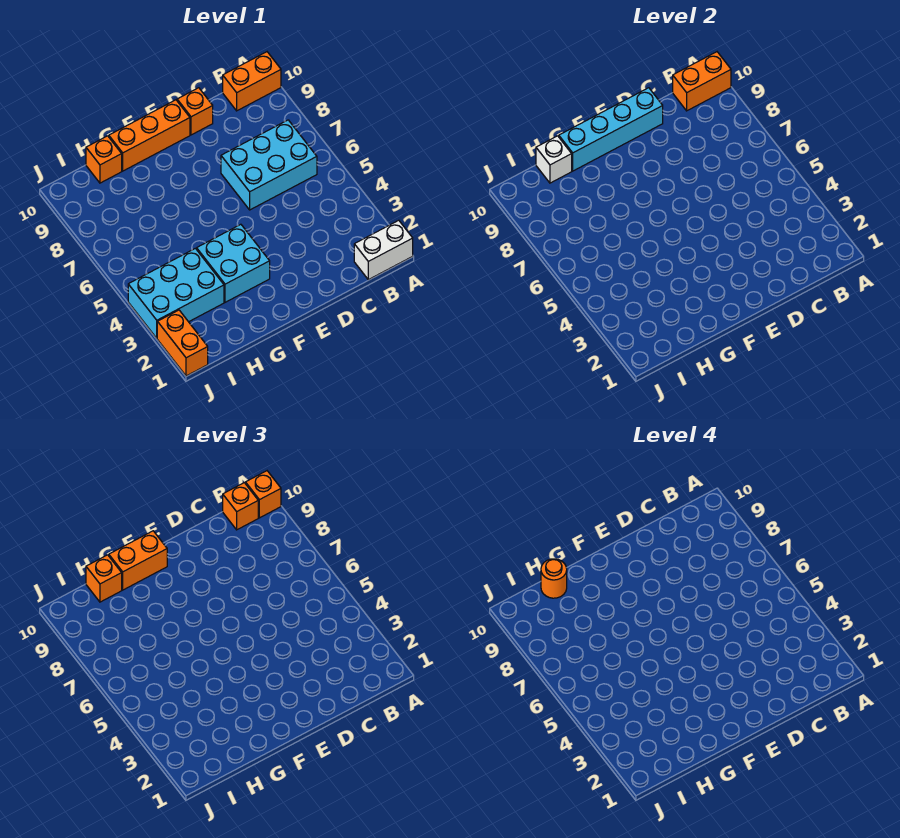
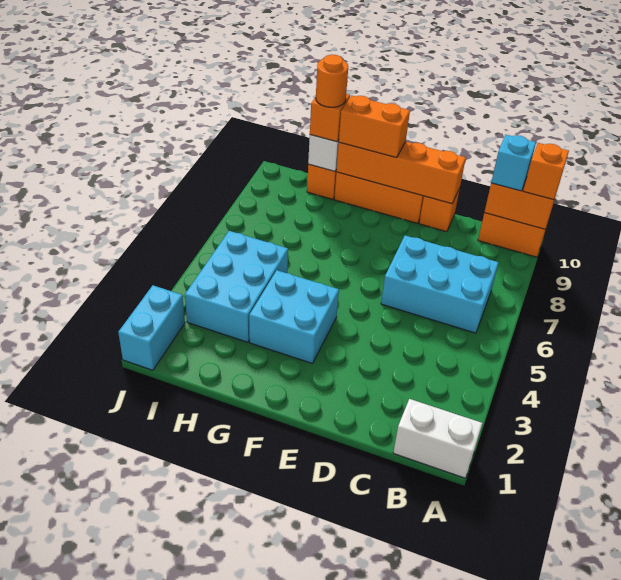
orange 1x1 brick [223,483,258,530] -> cyan 1x1 brick [491,135,536,191]
cyan 1x4 brick [559,88,663,171] -> orange 1x4 brick [336,142,466,204]
cyan 2x3 brick [128,248,224,338] -> cyan 2x3 brick turned to [185,231,288,342]
orange 1x2 brick [157,310,208,376] -> cyan 1x2 brick [118,285,185,370]

